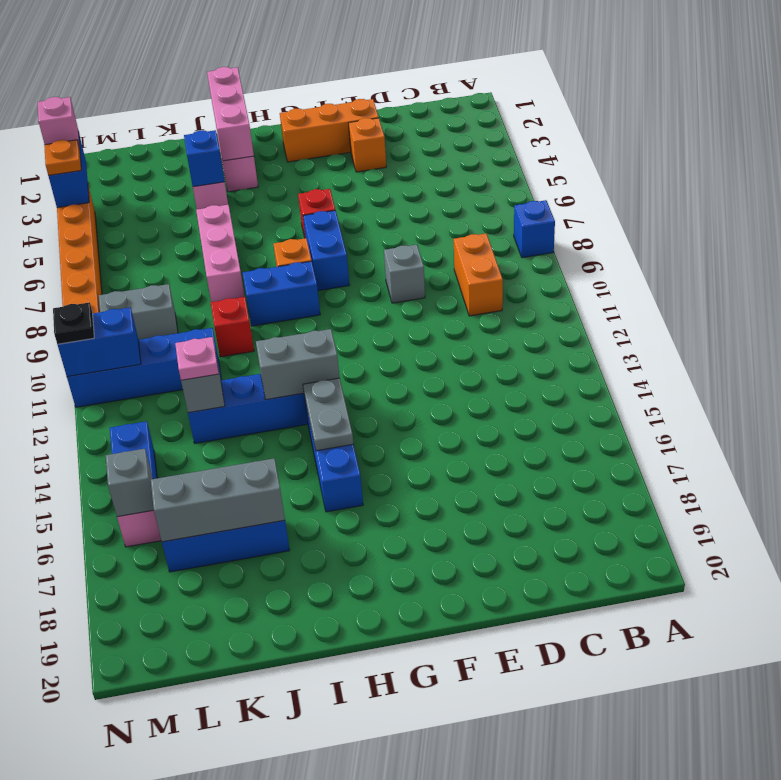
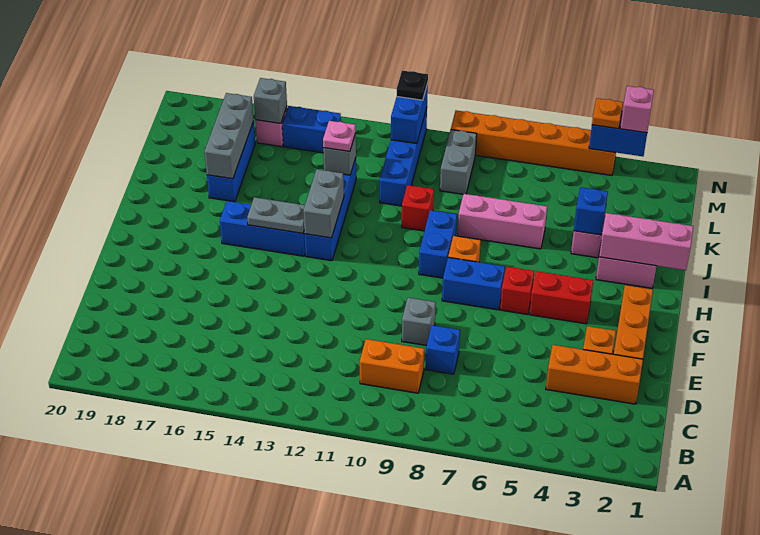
blue 1x1 brick [514,200,555,258] -> blue 1x1 brick moved to [426,325,460,374]
none -> orange 1x3 brick [546,345,643,404]
none -> red 1x2 brick [529,271,593,324]

